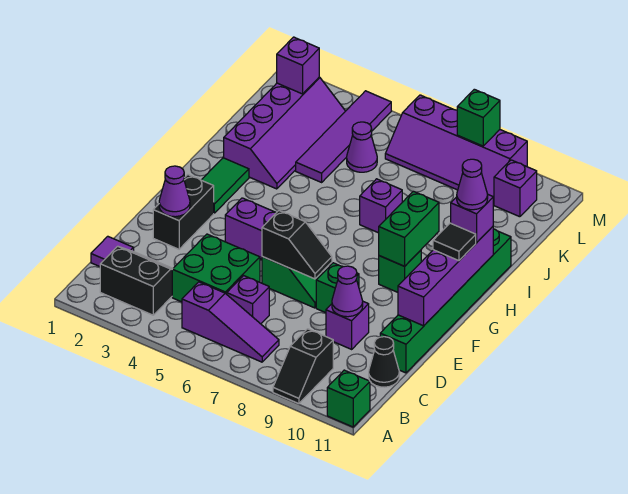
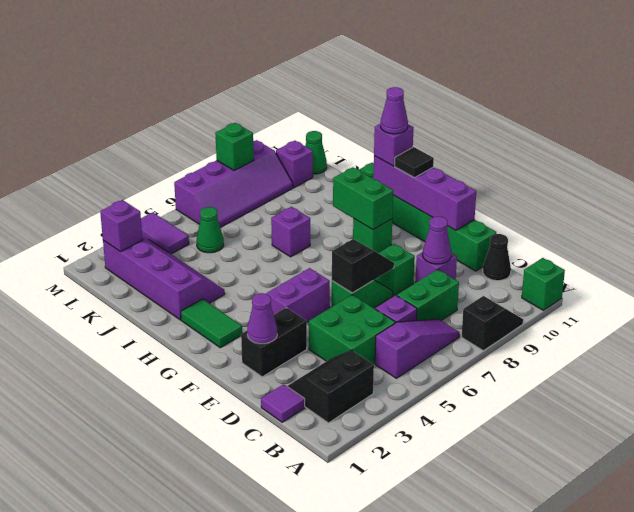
black 1x2 slope [273,329,333,404] -> black 1x2 slope turned to [461,296,523,351]
none -> green 1x2 brick [397,269,459,321]
black 1x2 brick [153,175,214,249] -> black 1x2 brick turned to [241,308,307,377]
purple 1x4 tile [296,91,391,182] -> purple 1x2 tile [141,212,189,254]
purple 1x1 cone [347,122,377,172] -> green 1x1 cone [196,207,224,253]
none -> green 1x1 cone [305,131,327,174]

